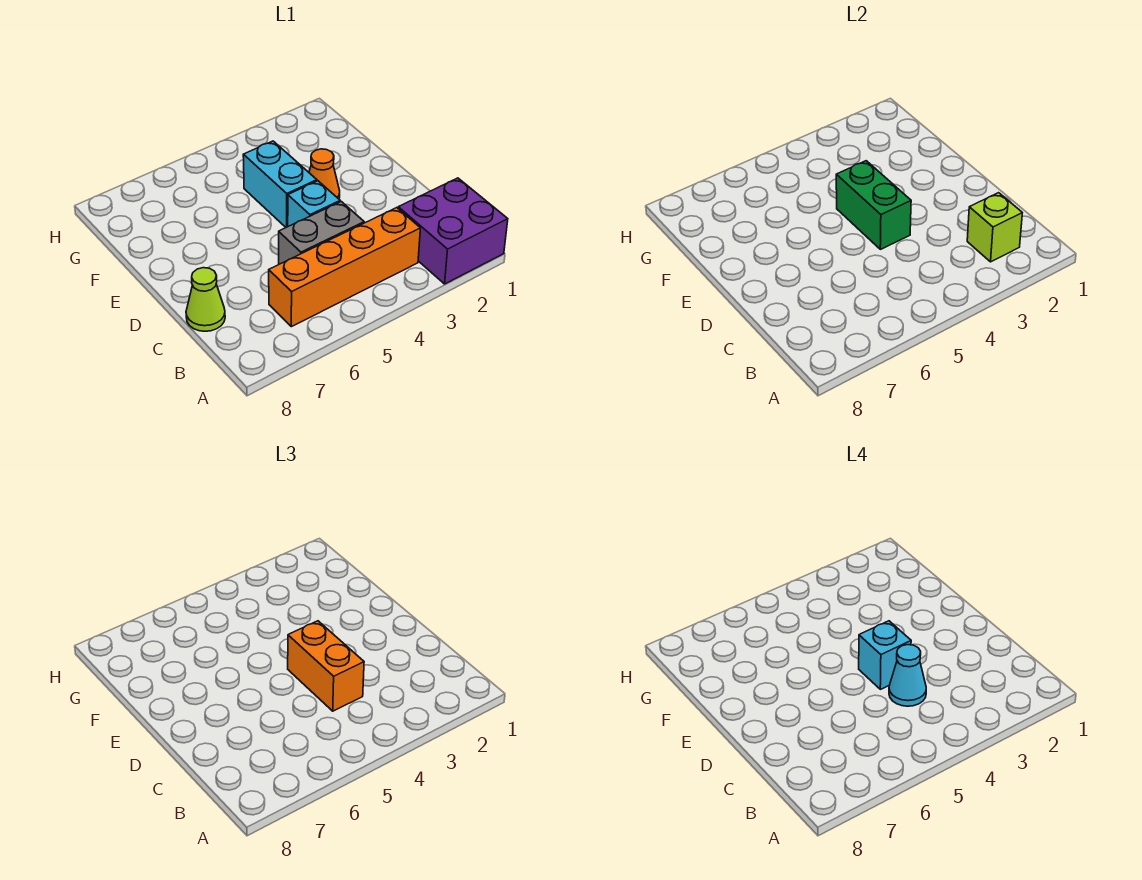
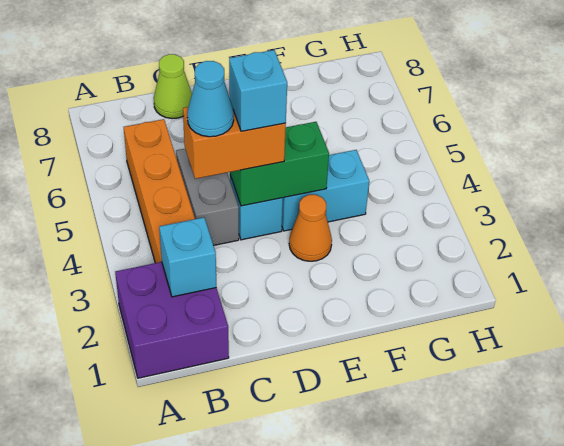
lime 1x1 brick [967,193,1022,262] -> cyan 1x1 brick [159,217,216,297]

